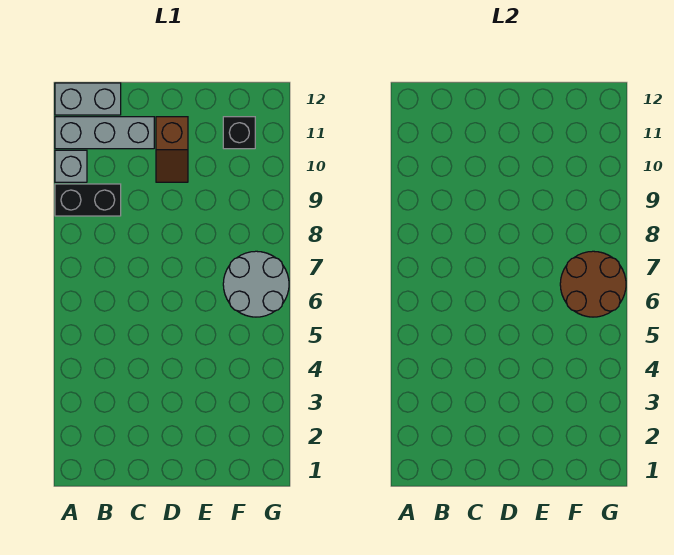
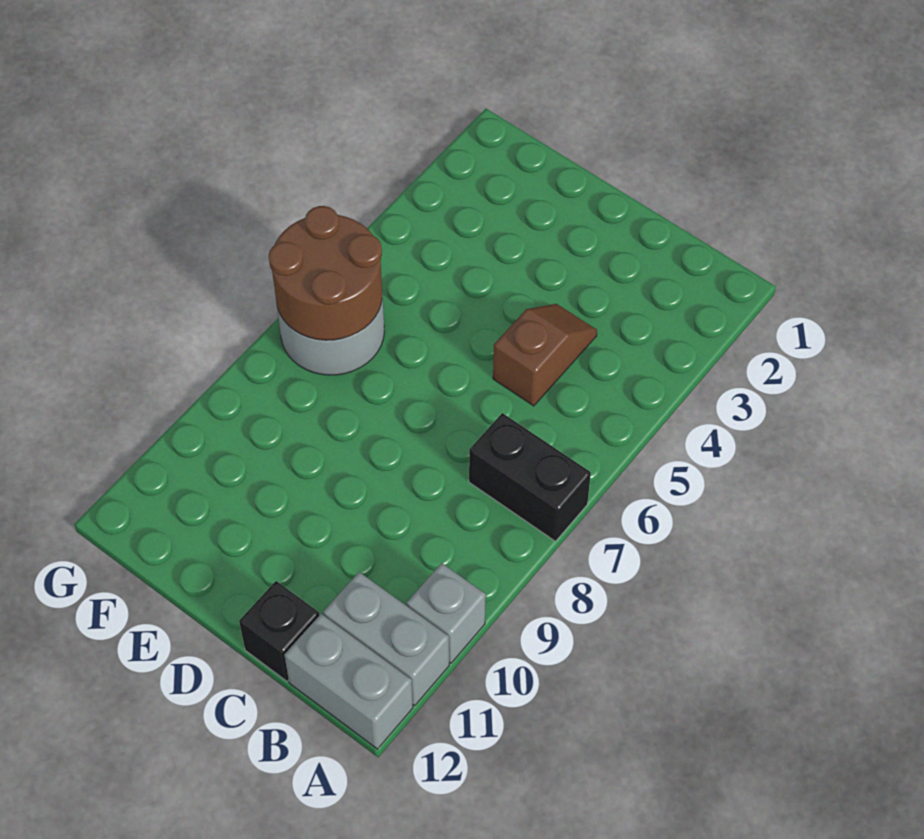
black 1x2 brick [55,184,121,216] -> black 1x2 brick moved to [469,413,591,541]
grey 1x3 brick [55,117,154,149] -> grey 1x2 brick [323,572,449,706]
brown 1x2 slope [156,117,188,182] -> brown 1x2 slope moved to [493,304,597,406]
black 1x1 brick [223,117,255,149] -> black 1x1 brick moved to [239,581,319,681]

